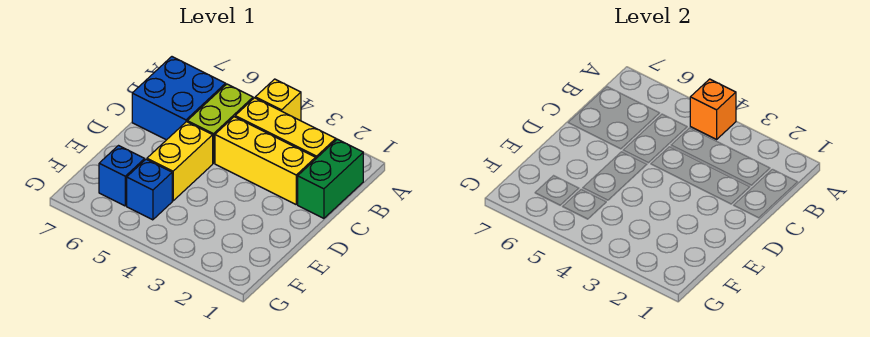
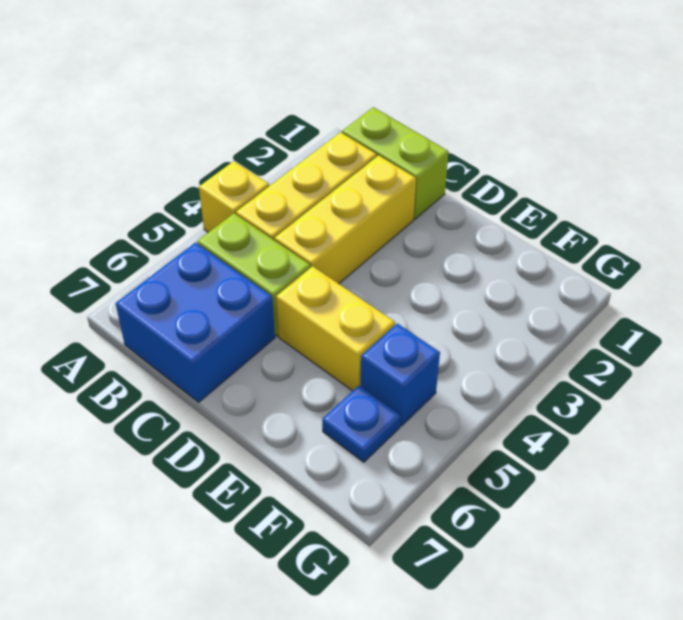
orange 1x1 brick [690,79,736,139] -> none
green 1x2 brick [298,139,363,218] -> lime 1x2 brick [342,107,449,219]
blue 1x1 brick [99,146,145,206] -> blue 1x1 plate [322,386,401,462]

